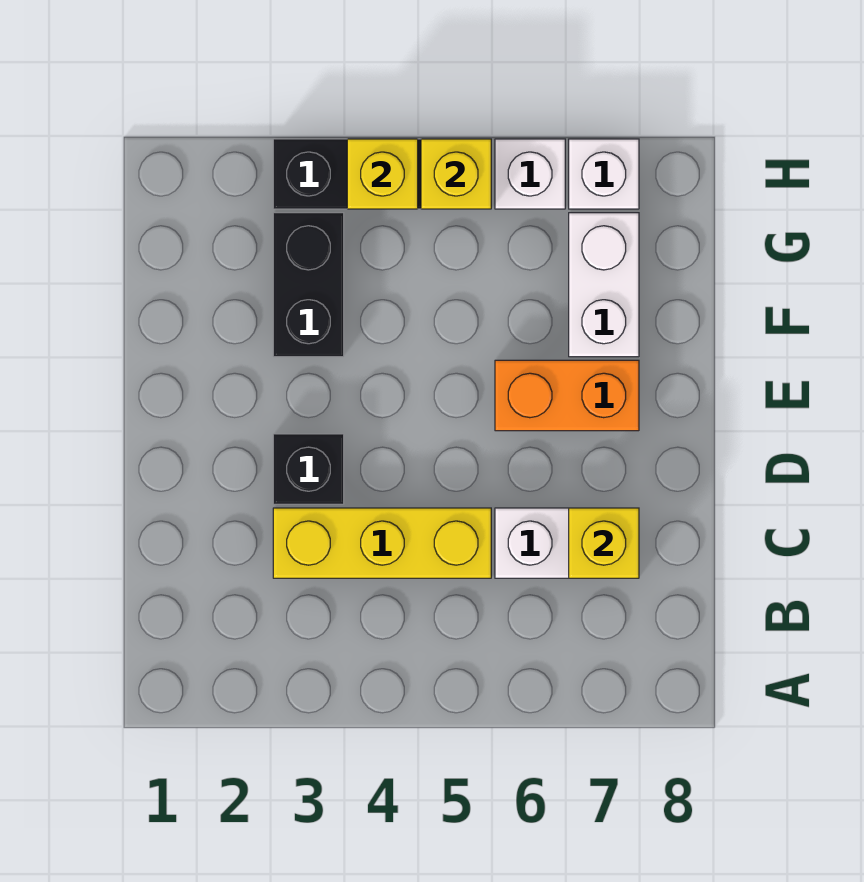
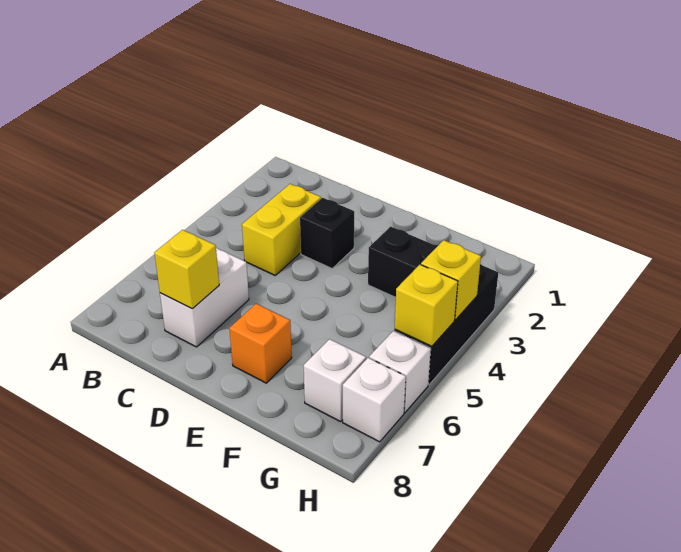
yellow 1x3 brick [273,508,491,578] -> yellow 1x2 brick [242,184,321,275]
orange 1x2 brick [495,360,639,431] -> orange 1x1 brick [229,304,292,383]
white 1x2 brick [569,213,639,357] -> white 1x1 brick [304,339,366,422]

